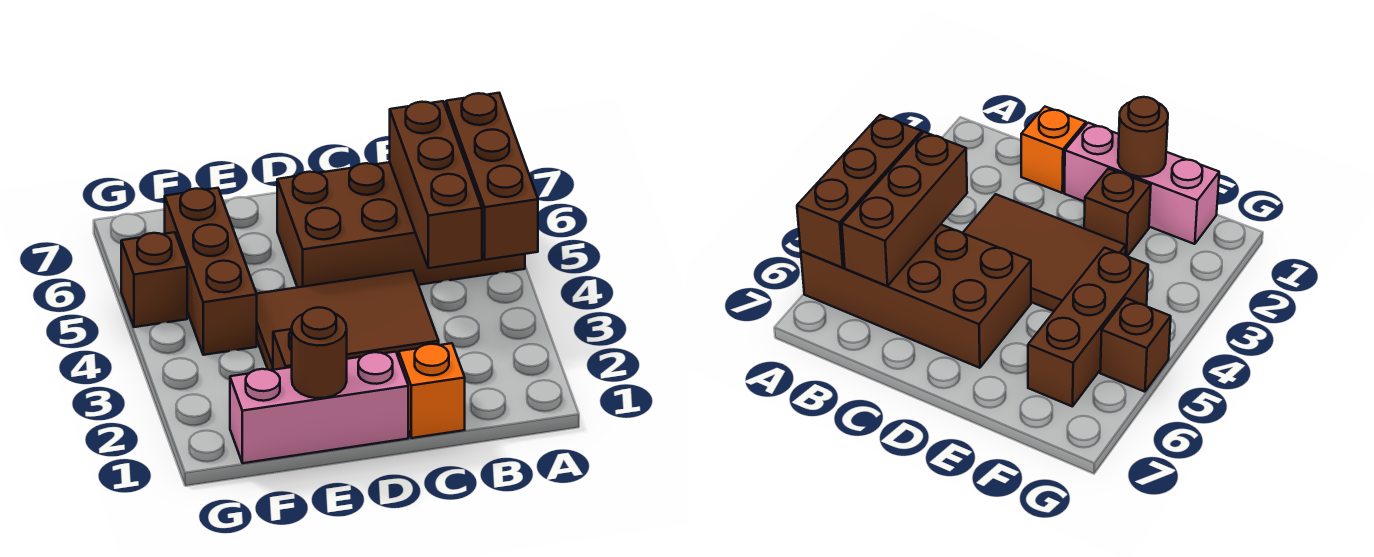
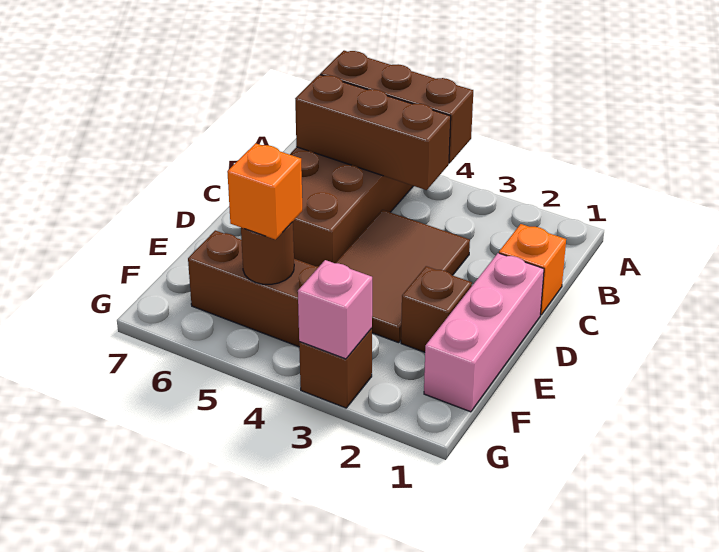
brown 1x1 round brick [292,307,347,398] -> brown 1x1 round brick moved to [241,222,294,284]
none -> orange 1x1 brick [227,143,302,240]
none -> pink 1x1 brick [298,260,372,359]
brown 1x1 brick [121,232,187,327] -> brown 1x1 brick moved to [299,328,372,408]

